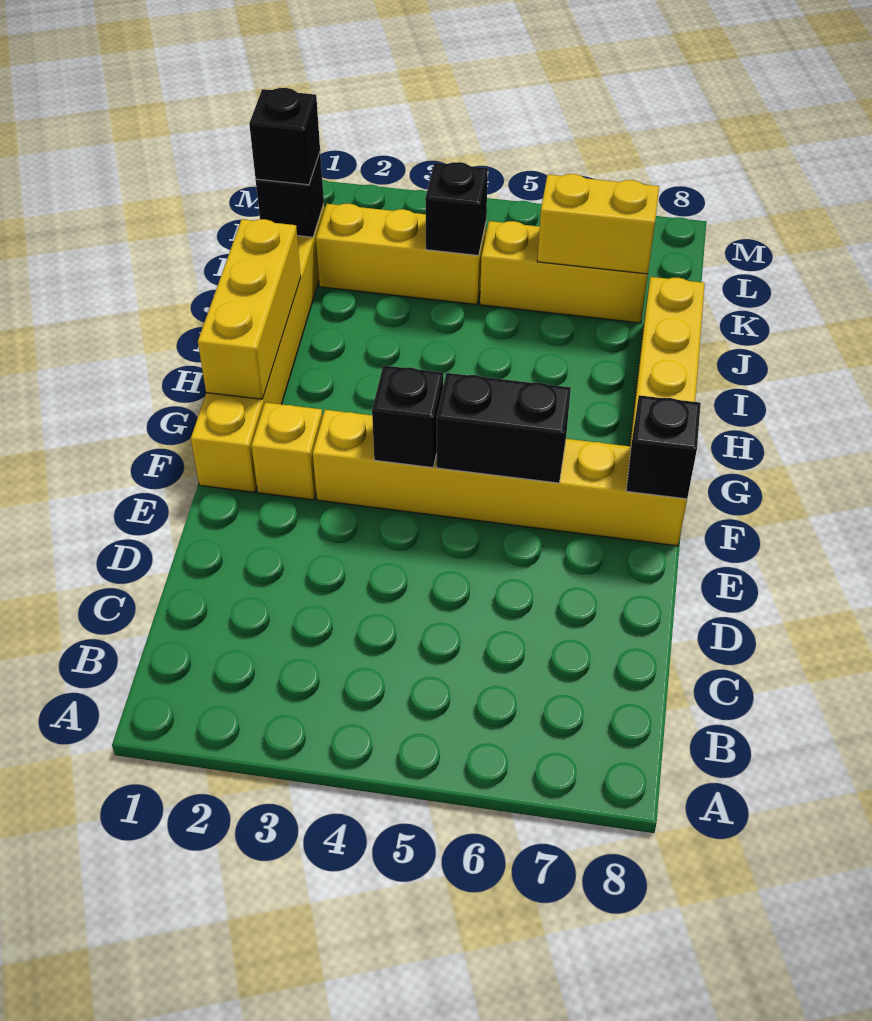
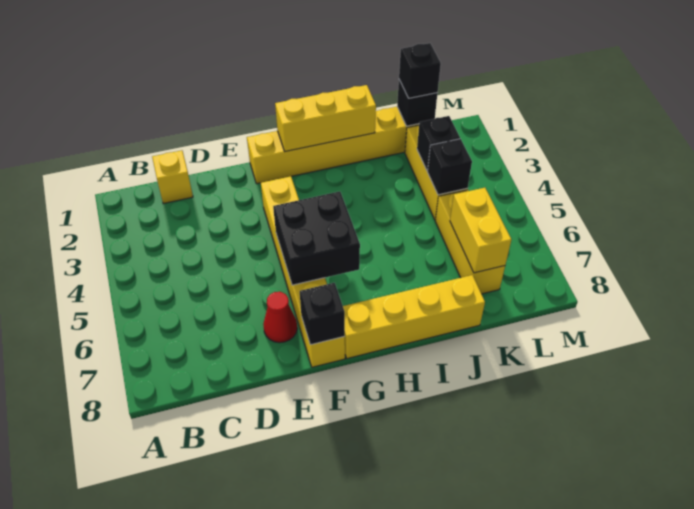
none -> red 1x1 cone [263,292,297,343]
yellow 1x1 brick [252,402,323,500] -> yellow 1x1 brick moved to [152,150,193,204]
black 1x1 brick [372,365,443,468] -> black 1x1 brick moved to [417,116,460,171]
black 1x2 brick [437,373,571,483] -> black 2x2 brick [273,191,360,285]

